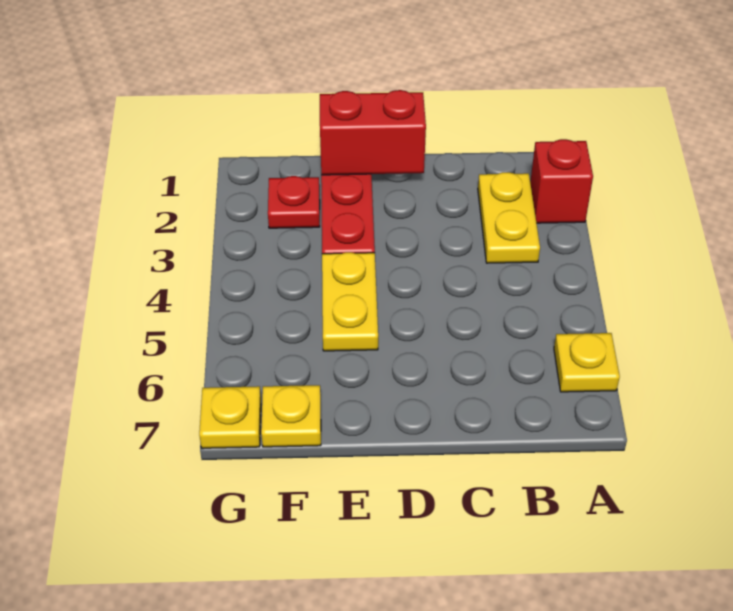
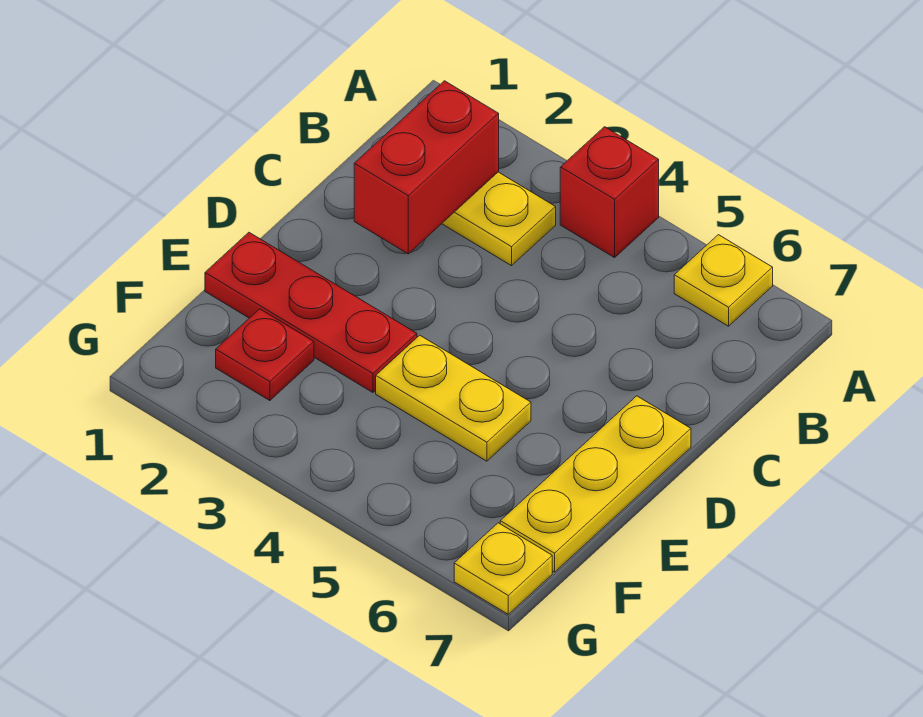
red 1x1 brick [530,139,593,223] -> red 1x1 brick moved to [560,127,659,258]
red 1x2 brick [320,90,426,175] -> red 1x2 brick moved to [354,81,499,254]
yellow 1x1 plate [261,385,321,447] -> yellow 1x3 plate [500,396,691,572]

